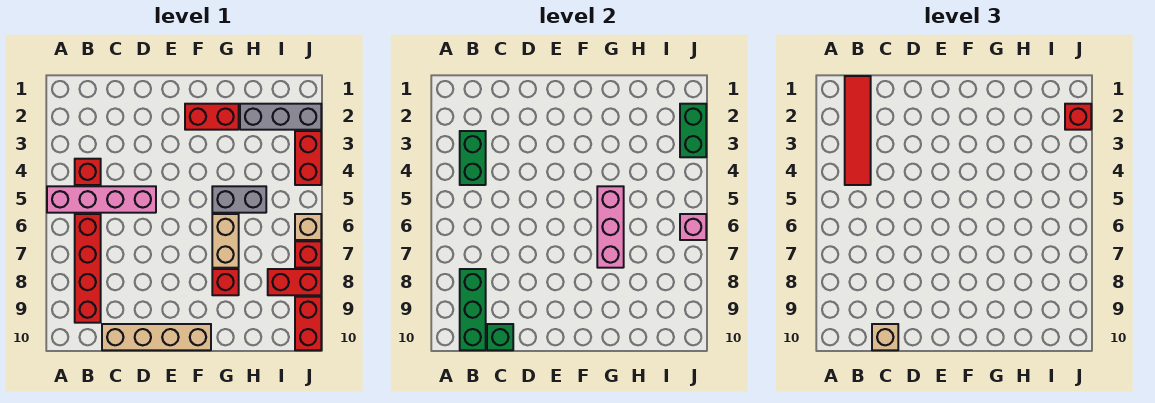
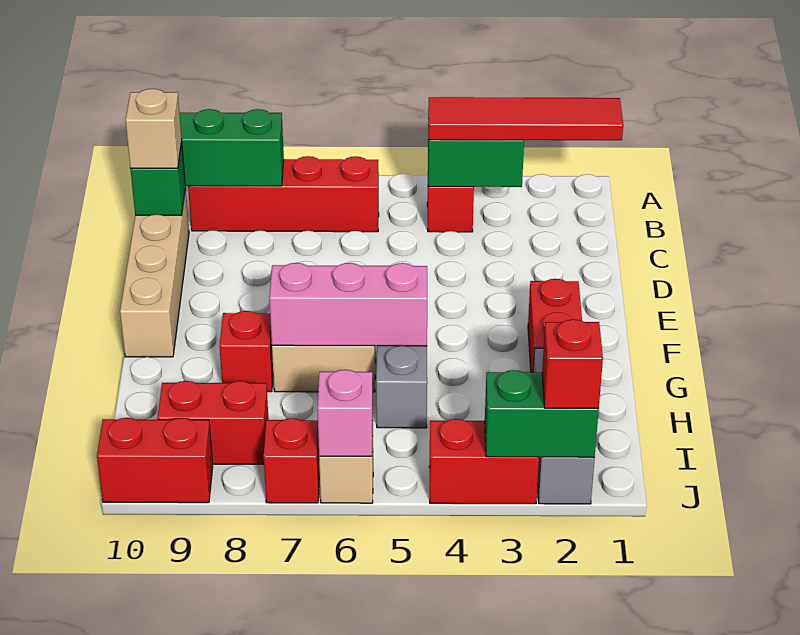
pink 1x4 brick [47,186,156,213] -> none
red 1x2 brick [268,269,321,295] -> red 1x2 brick turned to [157,381,269,464]

